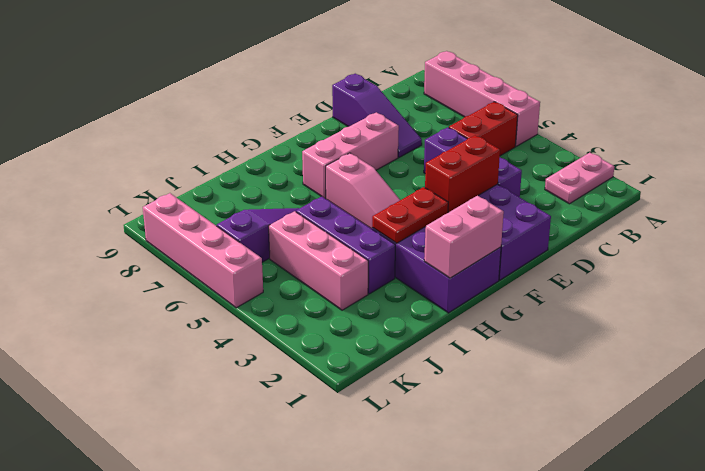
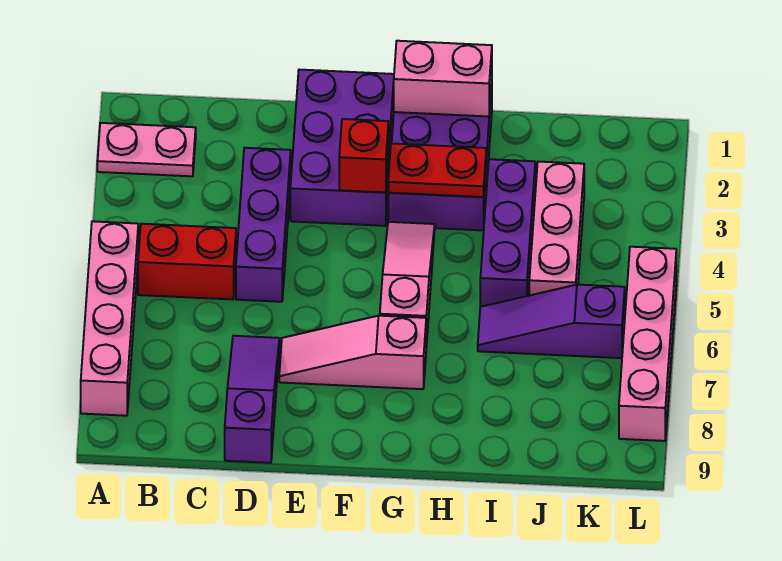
red 1x2 brick [425,135,500,212] -> red 1x1 brick [339,119,388,192]
pink 1x3 brick [302,112,399,198] -> pink 1x3 slope [279,316,426,389]

